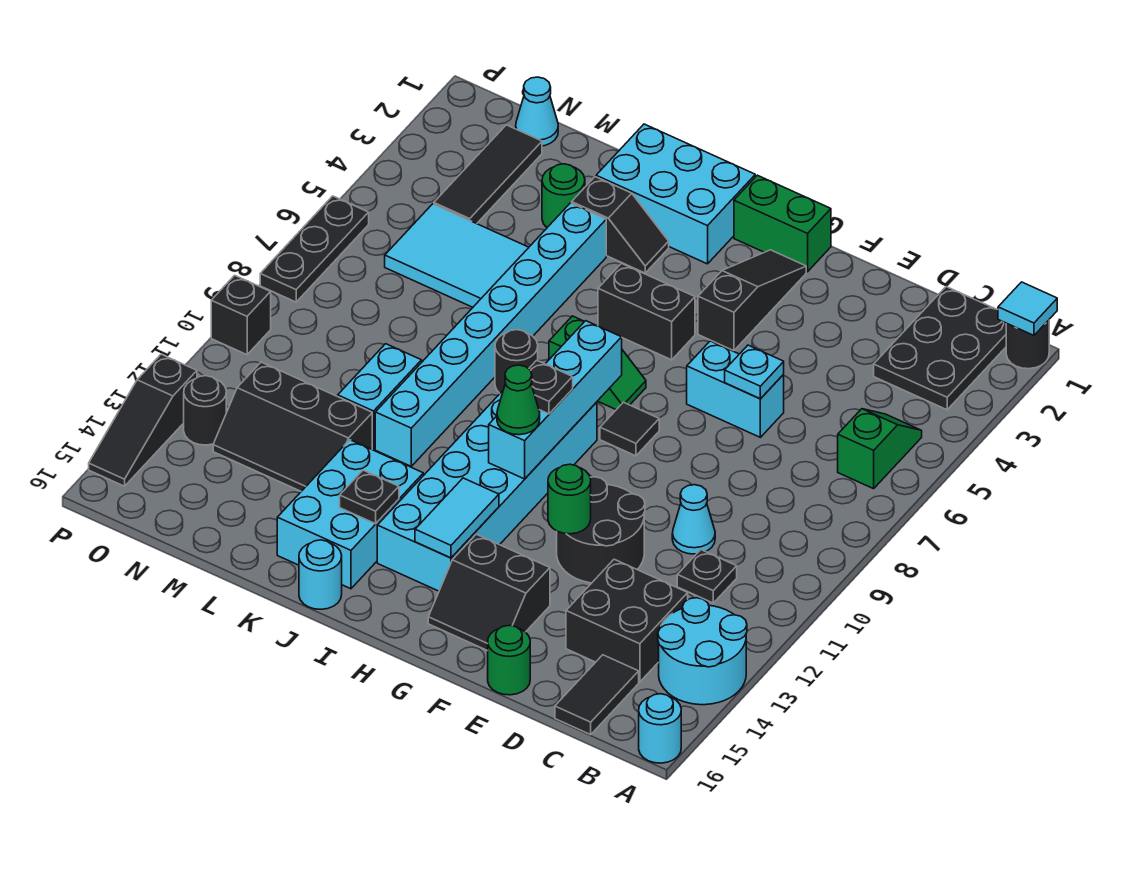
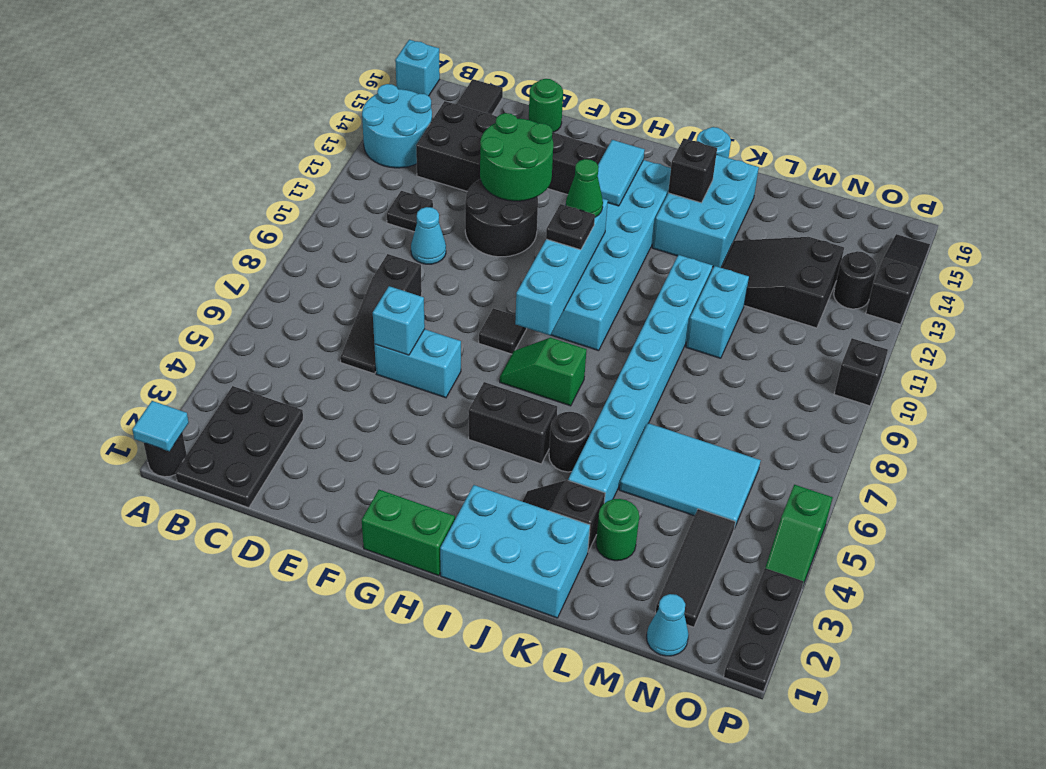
cyan 1x1 round brick [639,694,681,763] -> cyan 1x1 brick [395,40,440,96]
green 1x2 slope [838,409,922,489] -> green 1x2 slope moved to [765,485,833,587]
cyan 1x1 plate [725,345,784,399] -> cyan 1x1 brick [373,286,425,355]
green 1x1 round brick [548,464,591,534] -> green 2x2 round brick [480,113,553,201]
black 1x3 slope [698,250,806,351] -> black 1x3 slope moved to [340,254,422,374]
black 1x1 round brick [495,330,538,393] -> black 1x1 round brick moved to [549,412,590,472]
black 1x1 plate [340,470,399,524] -> black 1x1 brick [668,139,717,203]
black 2x3 slope [213,362,372,491] -> black 2x3 slope turned to [721,237,844,328]
black 1x3 plate [260,196,369,302] -> black 1x3 plate moved to [724,568,804,691]

